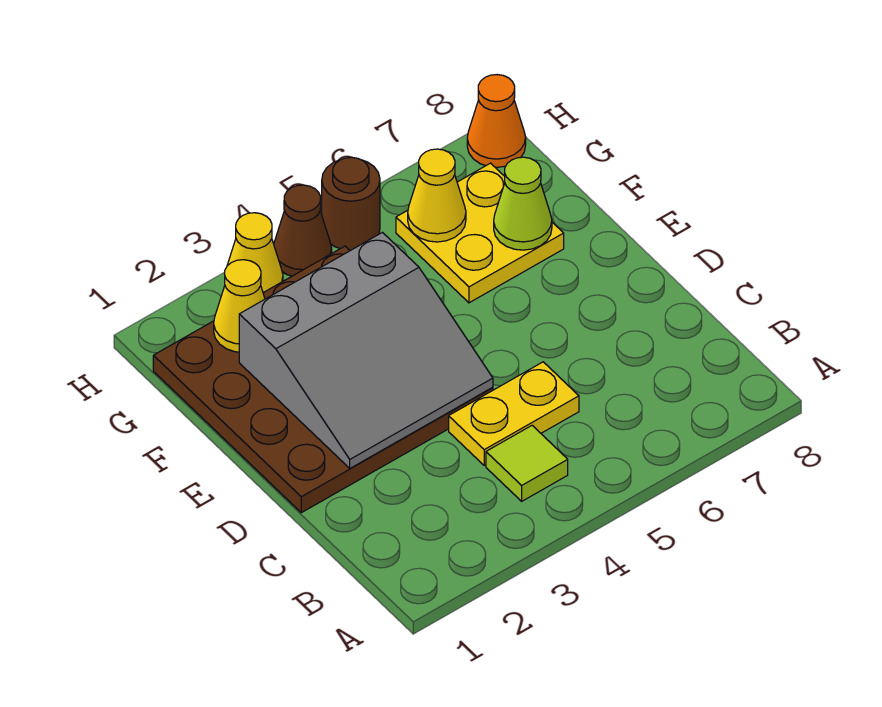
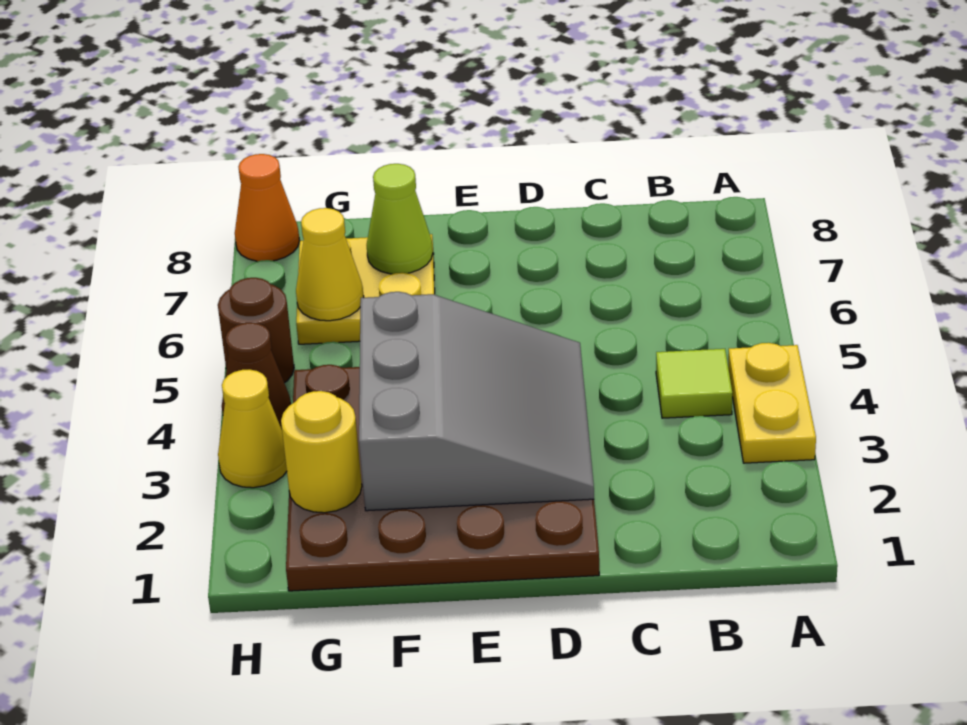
yellow 1x2 plate [449,362,579,465] -> yellow 1x2 plate moved to [728,343,816,463]
yellow 1x1 cone [214,260,265,352] -> yellow 1x1 round brick [281,391,362,513]

